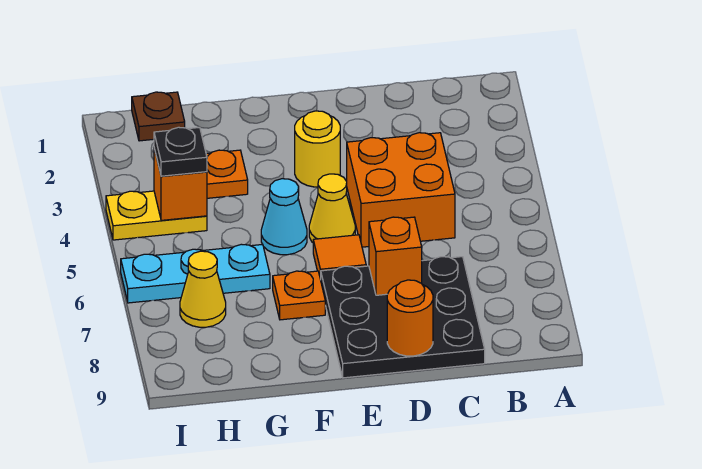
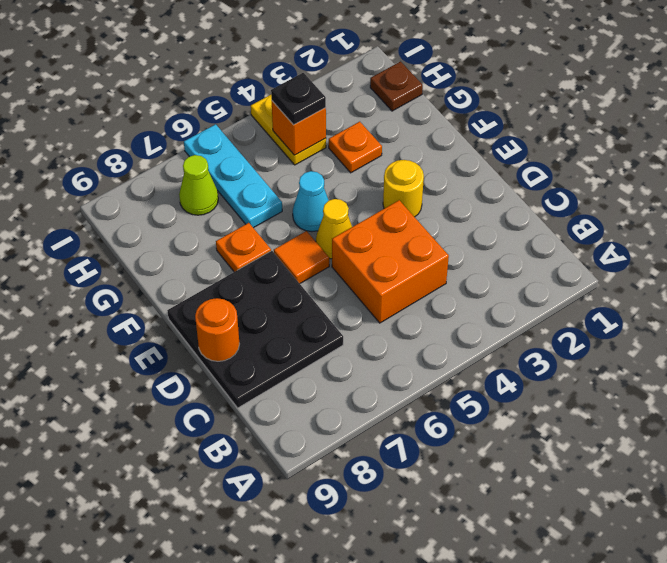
orange 1x1 brick [369,217,422,295] -> none
yellow 1x1 cone [180,251,226,327] -> lime 1x1 cone [179,155,218,215]

